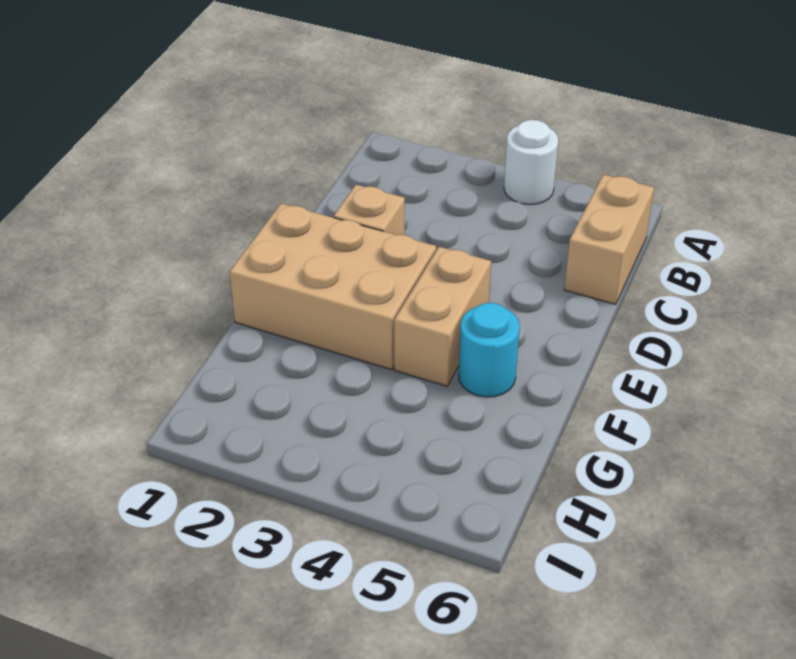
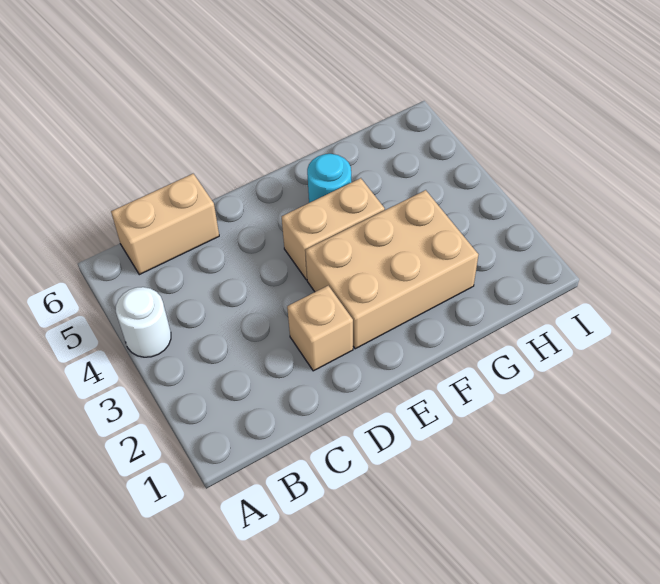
tan 2x3 brick [230,203,436,370] -> tan 2x3 brick turned to [305,190,478,349]

